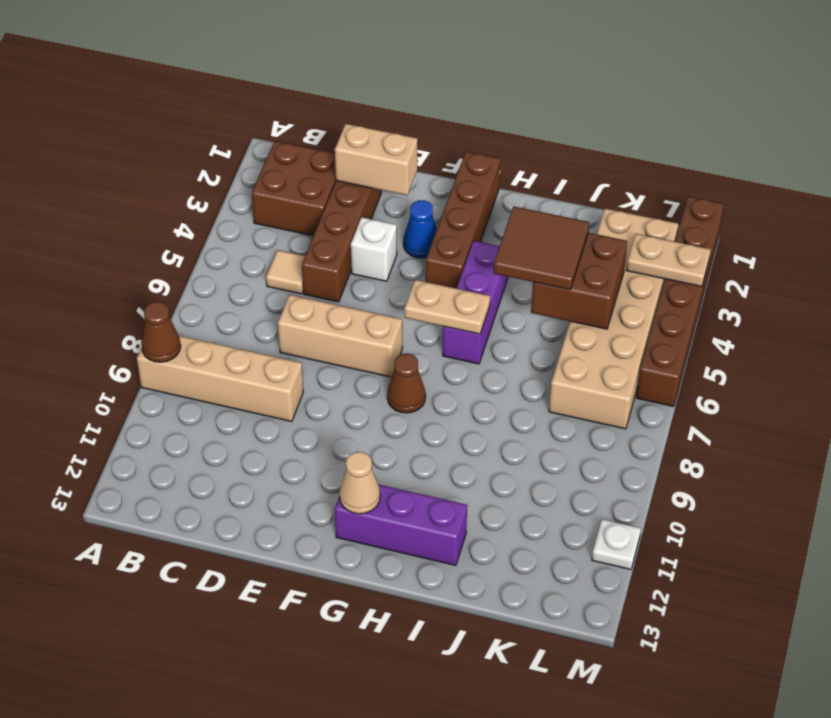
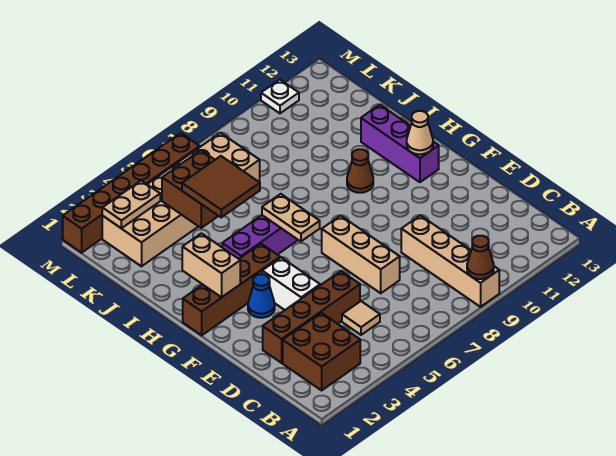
tan 1x2 brick [335,124,417,195] -> tan 1x2 brick moved to [182,233,240,297]
white 1x1 brick [351,217,397,281] -> white 1x2 brick [262,258,320,310]
brown 1x1 cone [387,354,426,413] -> brown 1x1 cone moved to [347,149,373,193]
tan 1x2 plate [626,234,711,287] -> tan 1x2 plate turned to [102,181,160,228]

